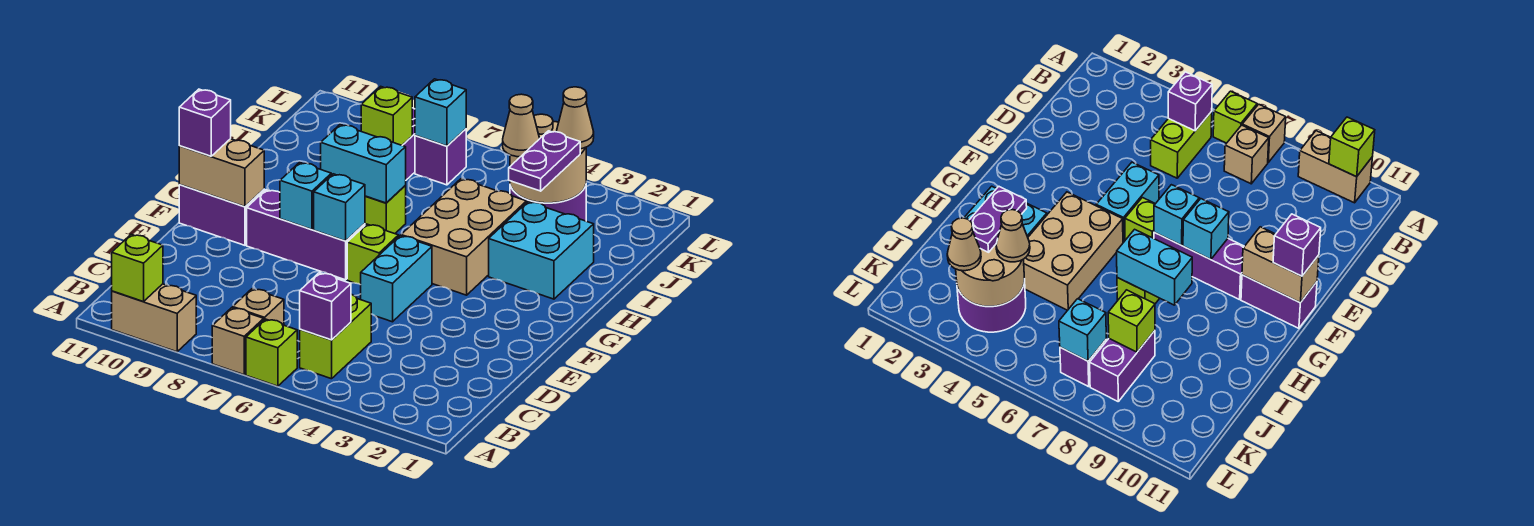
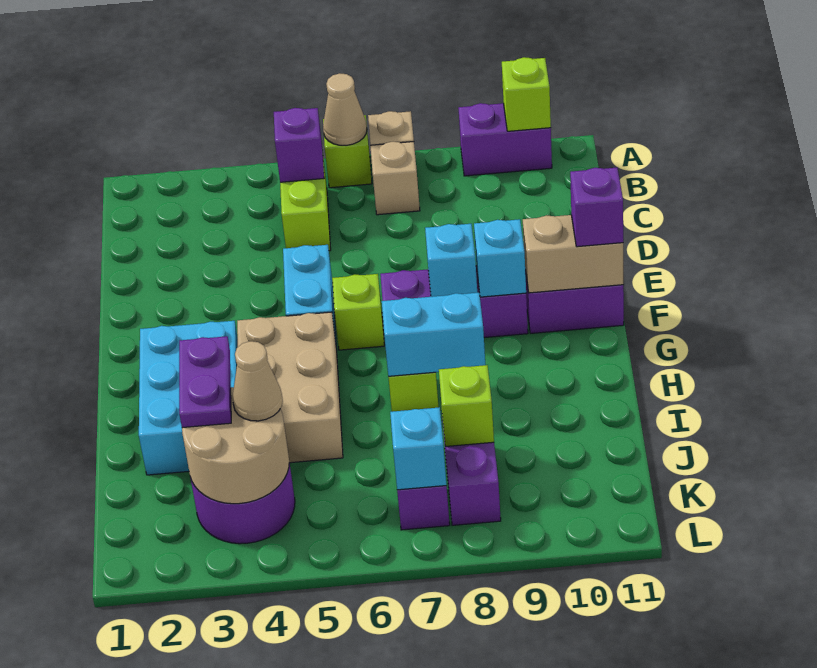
tan 1x2 brick [112,284,196,352] -> purple 1x2 brick [458,103,552,176]
cyan 1x1 brick [314,174,365,241] -> cyan 1x1 brick moved to [474,219,526,297]
cyan 2x2 brick [489,202,594,299] -> cyan 2x3 brick [139,321,238,475]
tan 1x1 cone [557,87,594,149] -> tan 1x1 cone moved to [323,73,367,145]

